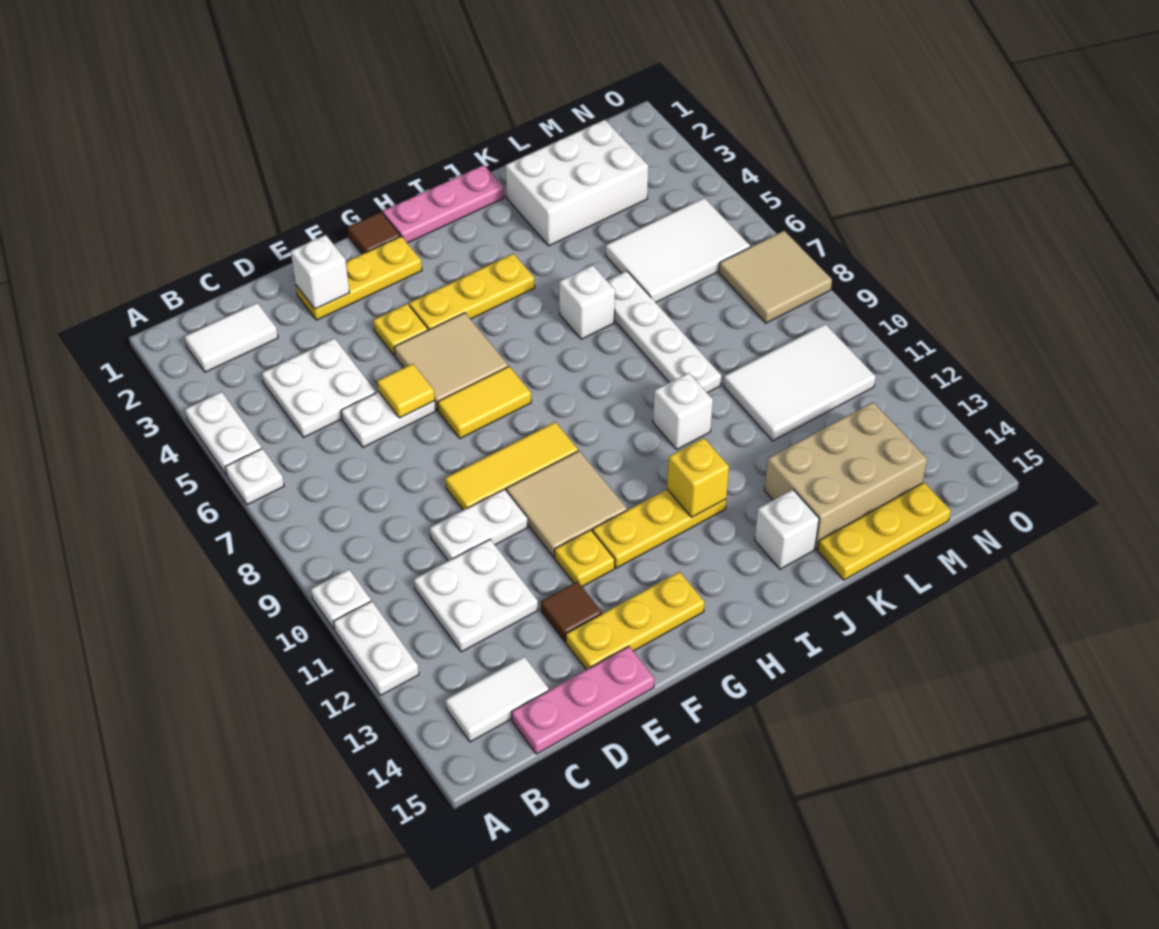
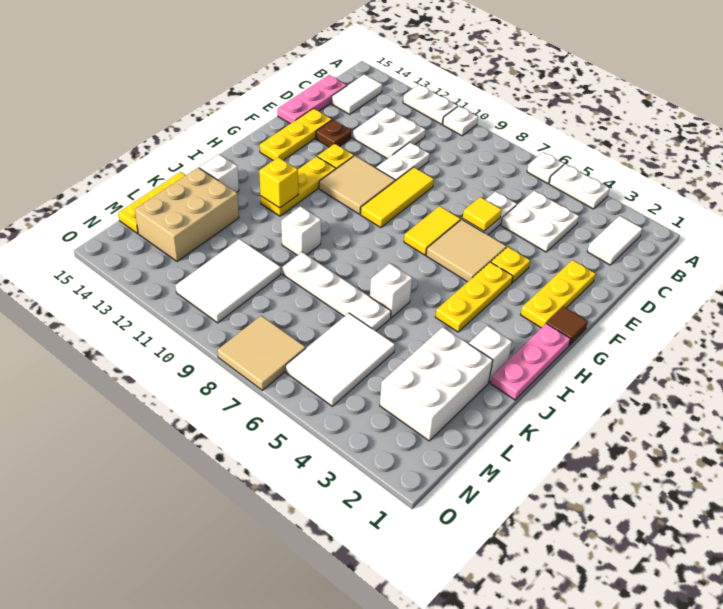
white 1x1 brick [291,235,349,309] -> white 1x1 brick moved to [469,326,512,383]
brown 1x1 tile [541,581,602,642] -> brown 1x1 plate [316,120,351,147]

